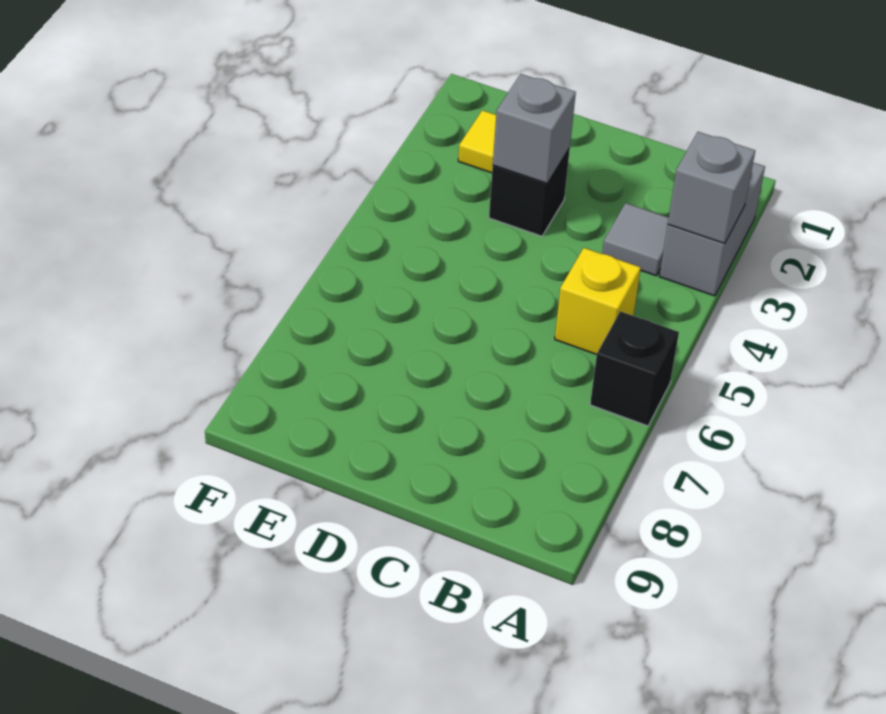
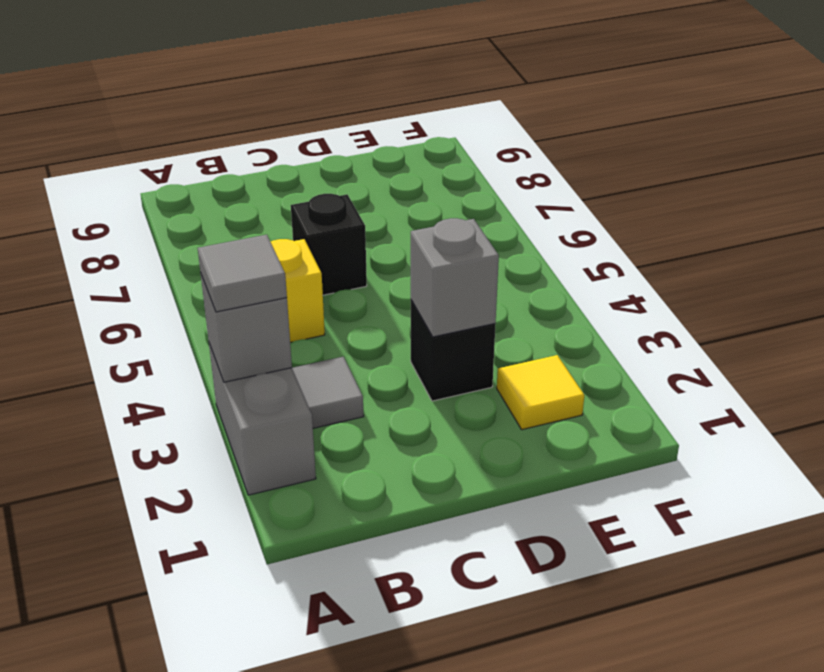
none -> grey 1x1 tile [198,235,287,312]
black 1x1 brick [590,311,679,426] -> black 1x1 brick moved to [291,194,367,295]

